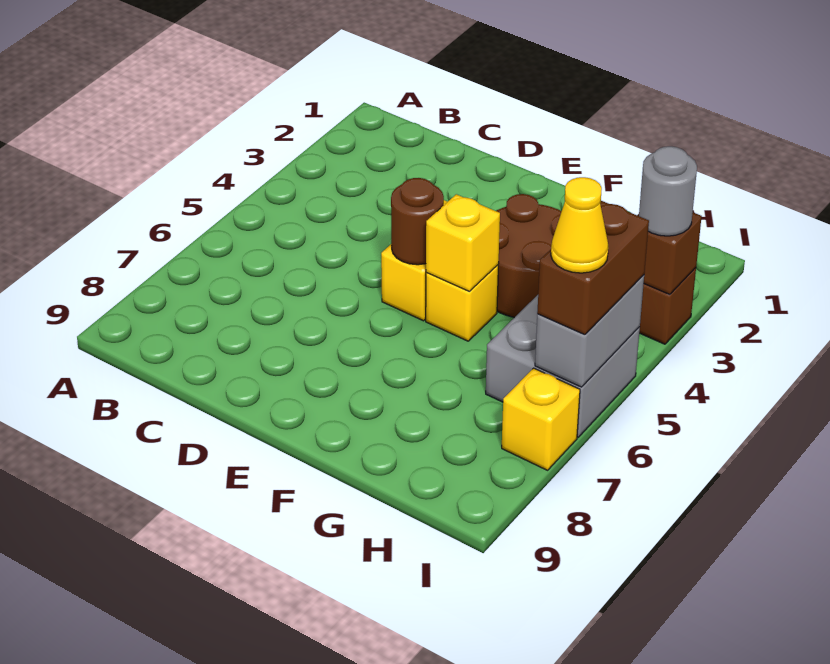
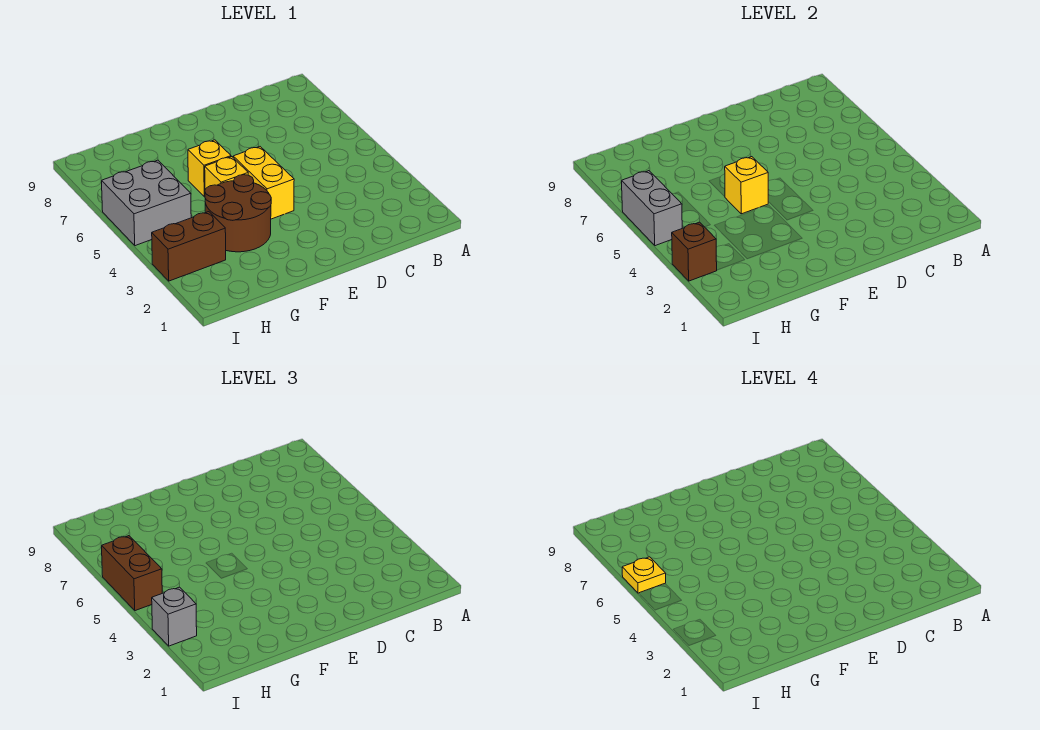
brown 1x1 round brick [391,178,444,265] -> none
grey 1x1 round brick [639,146,697,236] -> grey 1x1 brick [152,587,197,646]
yellow 1x1 cone [551,177,608,273] -> yellow 1x1 plate [622,557,666,593]
yellow 1x1 brick [502,368,580,470] -> yellow 1x1 brick moved to [188,140,231,197]

